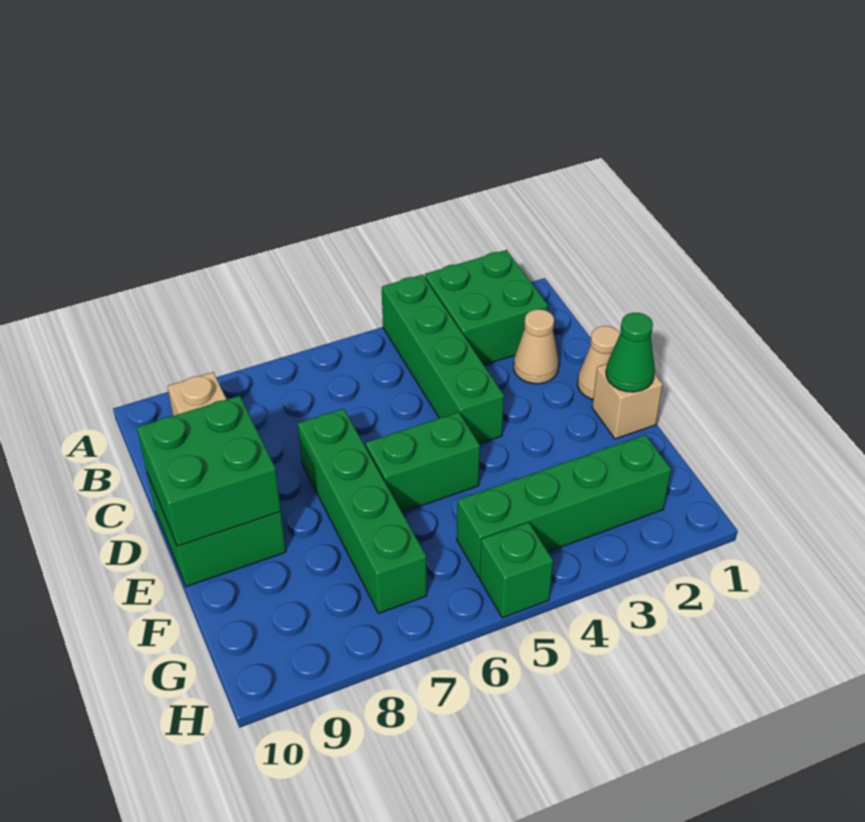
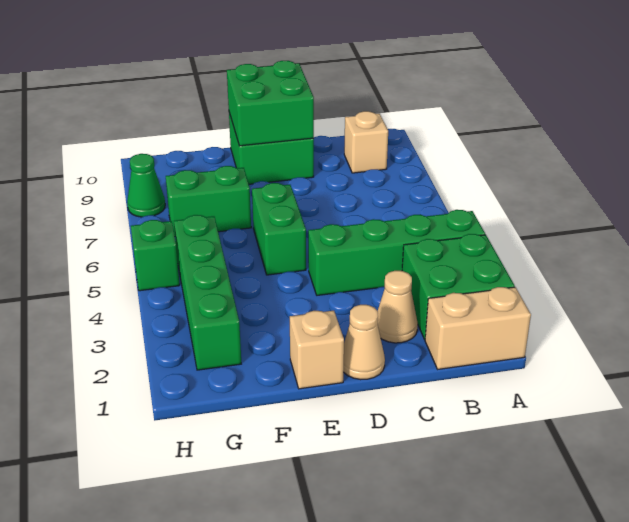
none -> tan 1x2 brick [425,287,531,369]
green 1x4 brick [298,409,427,613] -> green 1x2 brick [166,166,251,236]
green 1x1 cone [606,313,655,392] -> green 1x1 cone moved to [127,154,165,217]

